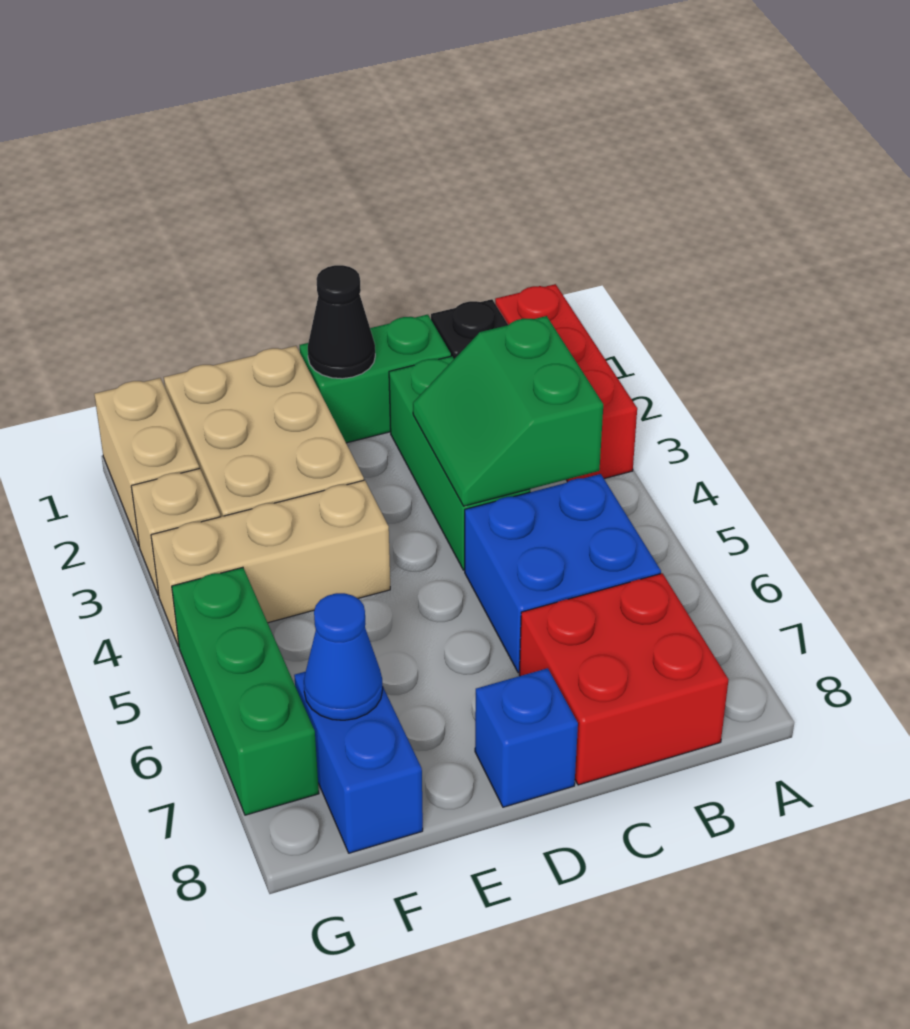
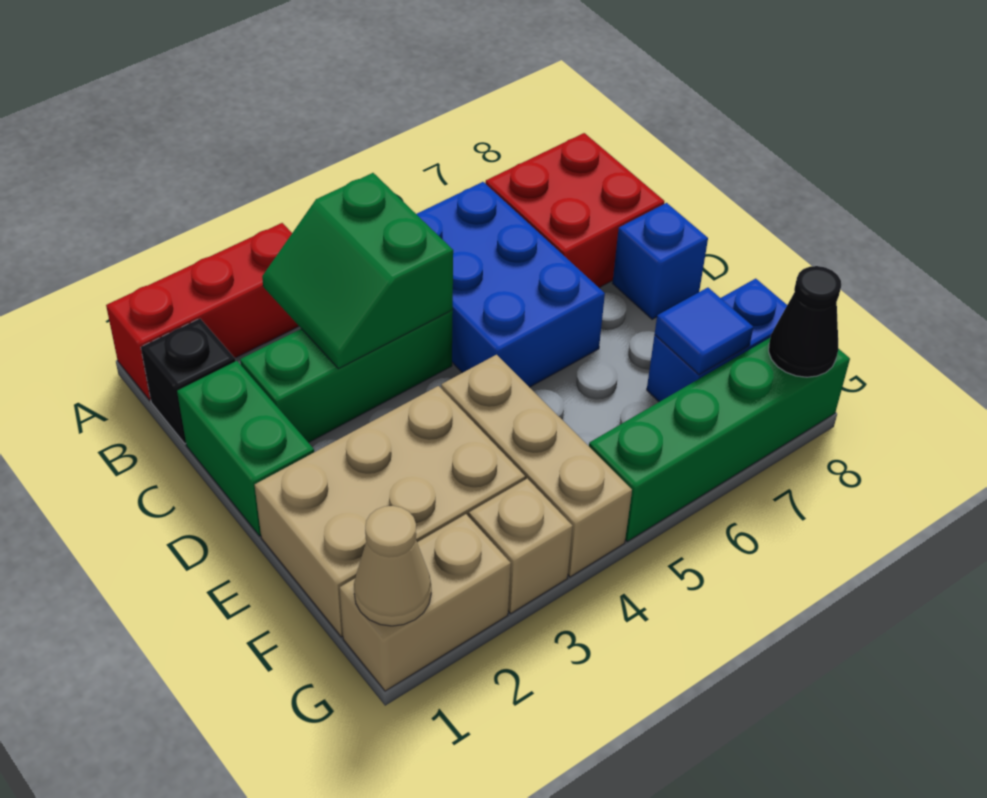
green 2x2 slope [413,316,603,506] -> green 2x2 slope turned to [262,173,453,369]
blue 2x2 brick [465,474,661,673] -> blue 2x3 brick [417,182,605,387]
black 1x1 cone [308,265,375,379] -> black 1x1 cone moved to [769,266,841,377]
blue 1x1 cone [304,593,383,720] -> blue 1x1 tile [655,288,753,375]
none -> tan 1x1 cone [354,506,431,626]
green 1x3 brick [172,567,319,815] -> green 1x4 brick [589,338,850,541]

